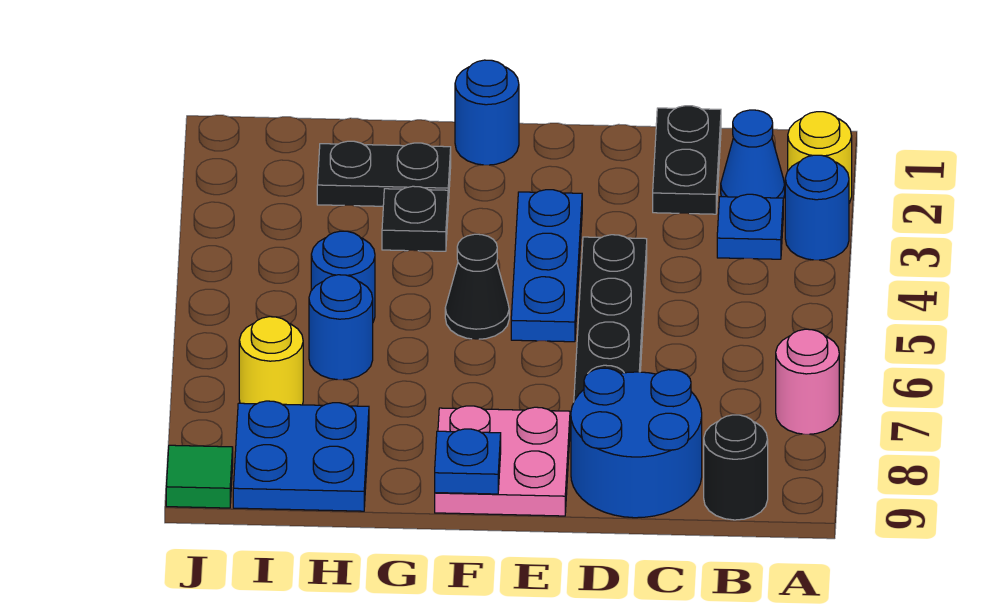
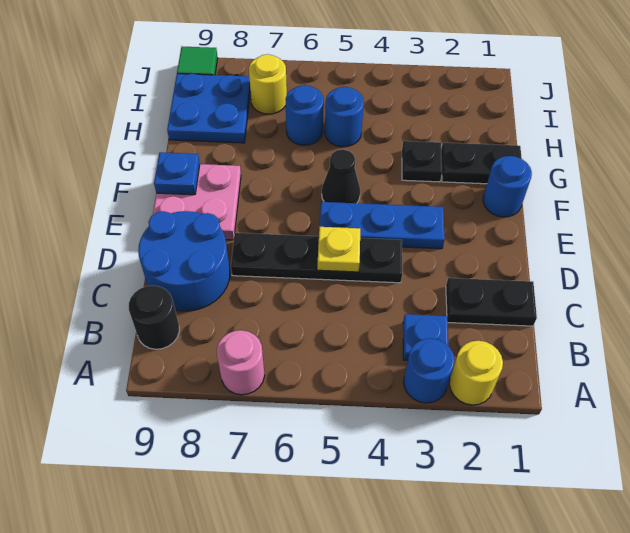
blue 1x1 cone [721,110,785,198] -> none
none -> yellow 1x1 plate [317,227,360,272]
black 1x2 plate [317,141,451,206] -> black 1x2 plate turned to [441,143,522,184]

